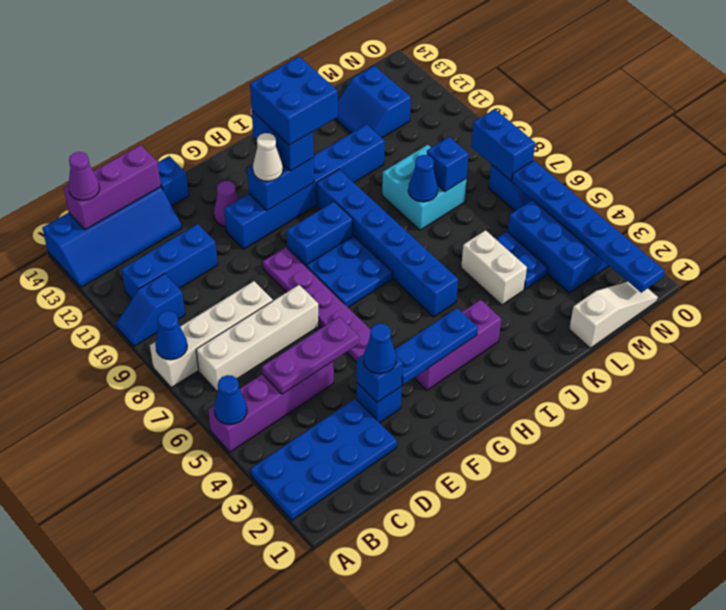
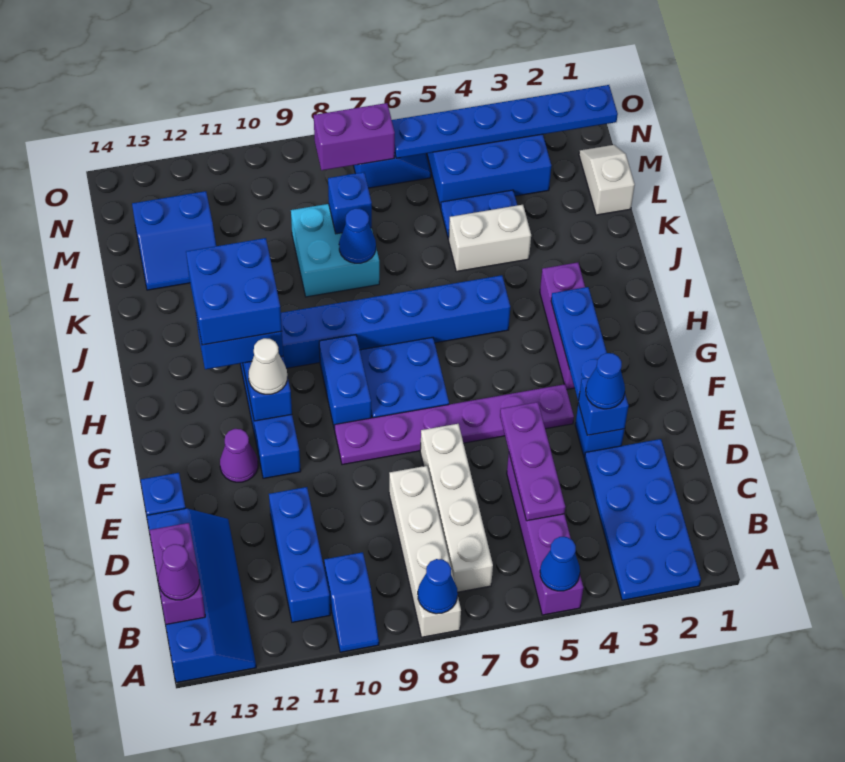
purple 1x3 brick [64,145,161,230] -> purple 1x2 brick [149,523,205,624]
white 1x3 slope [569,281,658,348] -> white 1x2 slope [579,145,635,215]
blue 1x2 brick [471,109,535,181] -> purple 1x2 brick [314,103,395,170]

